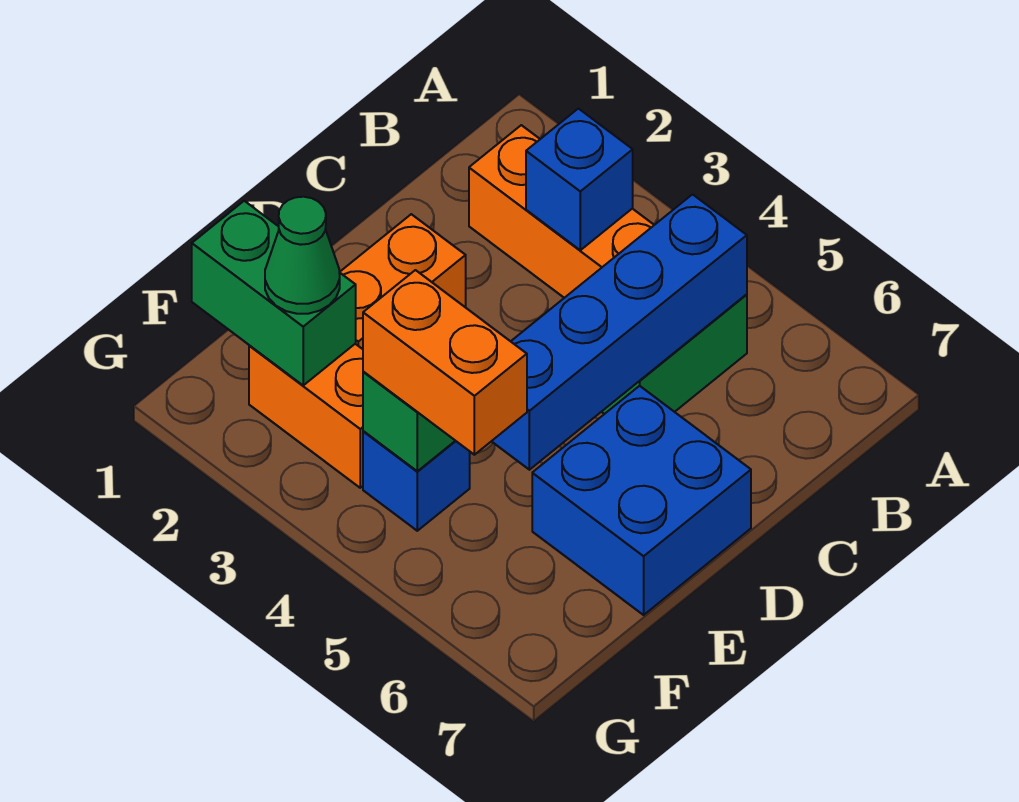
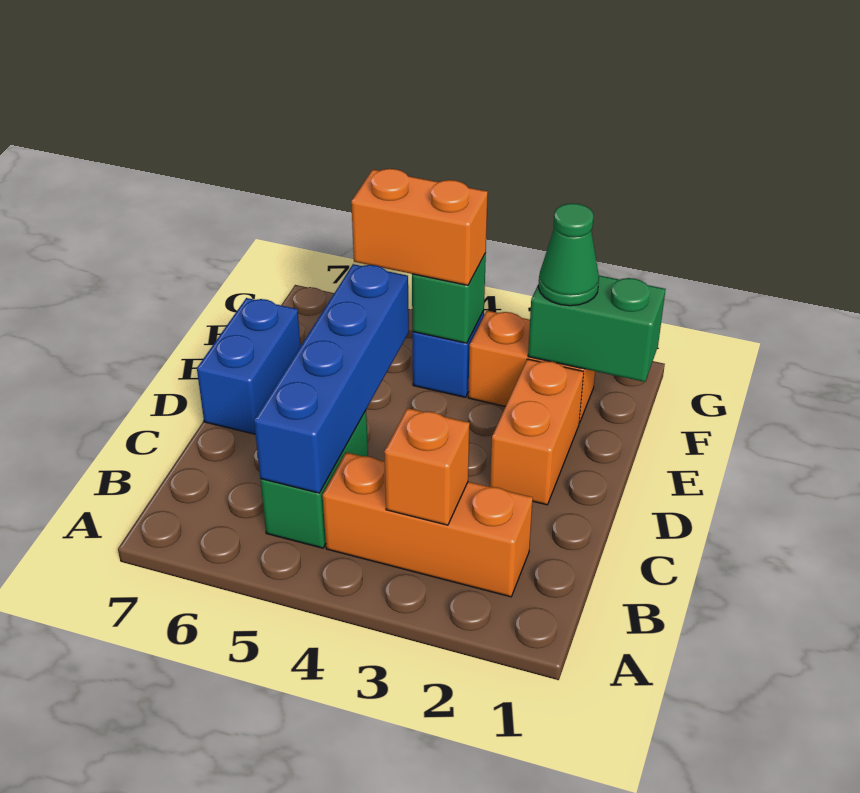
blue 1x1 brick [526,109,633,250] -> orange 1x1 brick [384,408,470,525]
blue 2x2 brick [532,386,751,615] -> blue 1x2 brick [197,298,300,434]

